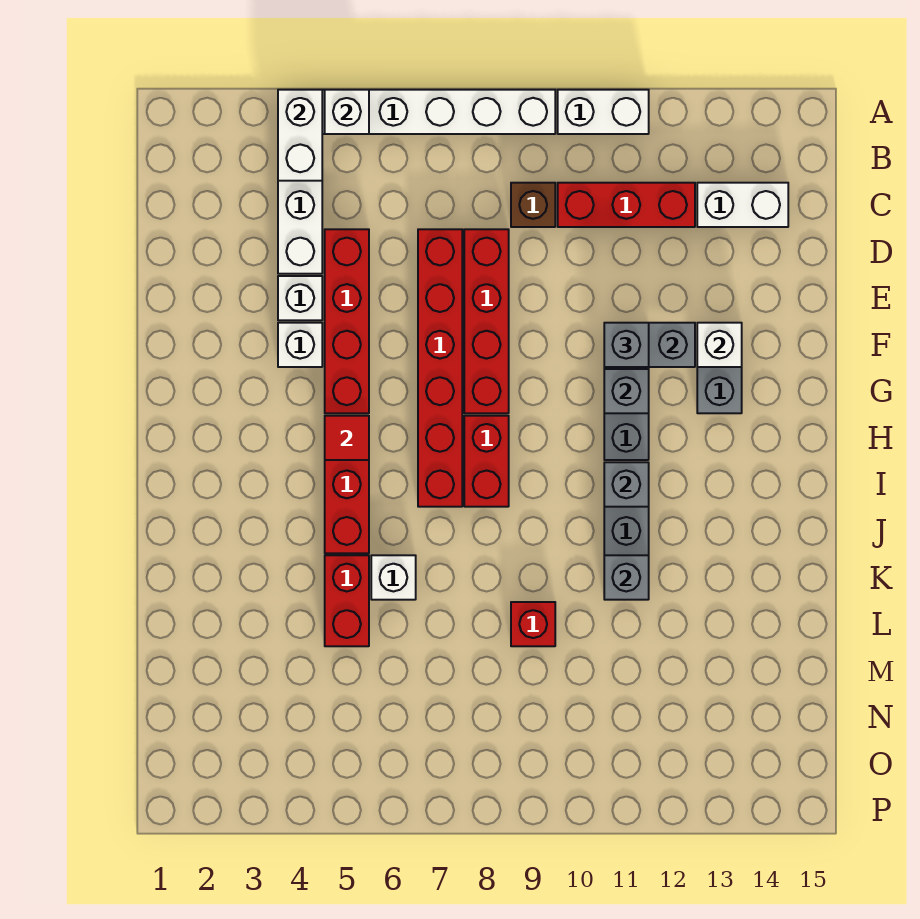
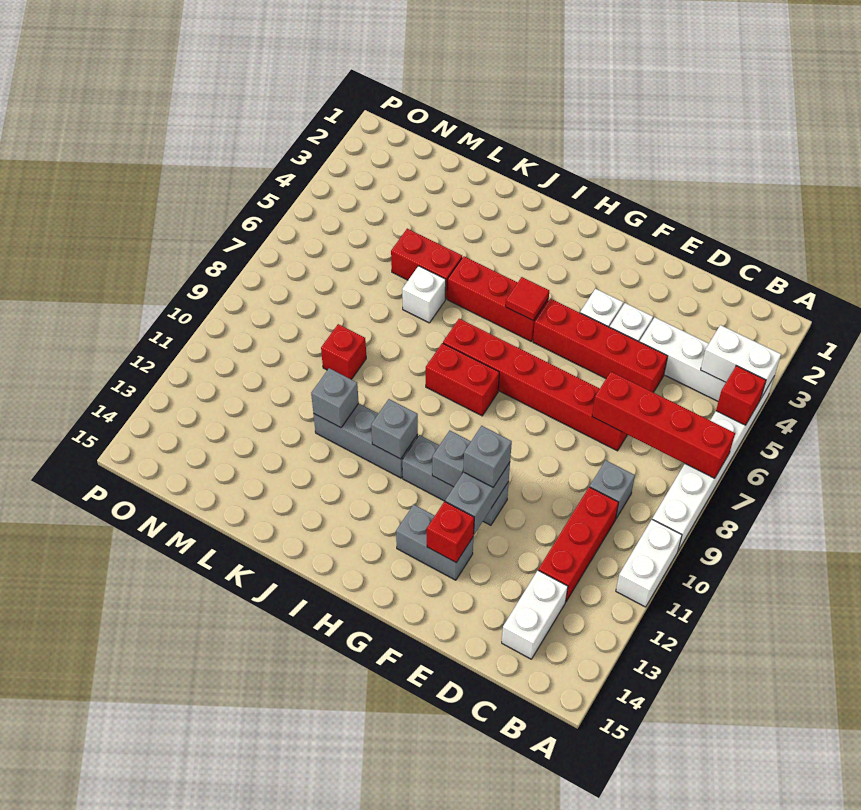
white 1x1 brick [325,90,369,134] -> red 1x1 brick [716,366,766,425]
brown 1x1 brick [511,183,555,227] -> grey 1x1 brick [590,460,635,518]
red 1x4 brick [464,229,509,413] -> red 1x4 brick moved to [592,372,735,478]
white 1x1 brick [697,323,742,367] -> red 1x1 brick [427,501,474,562]

